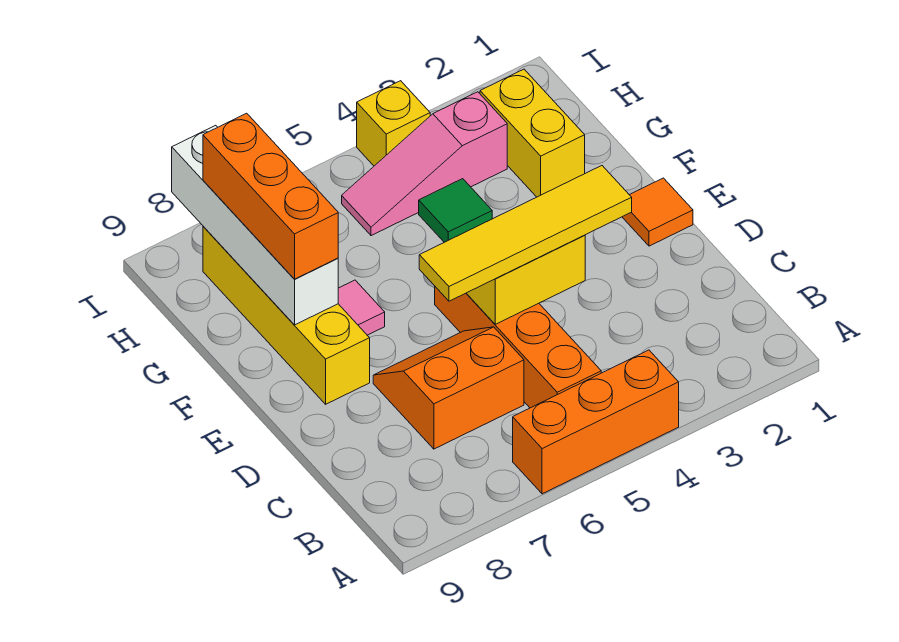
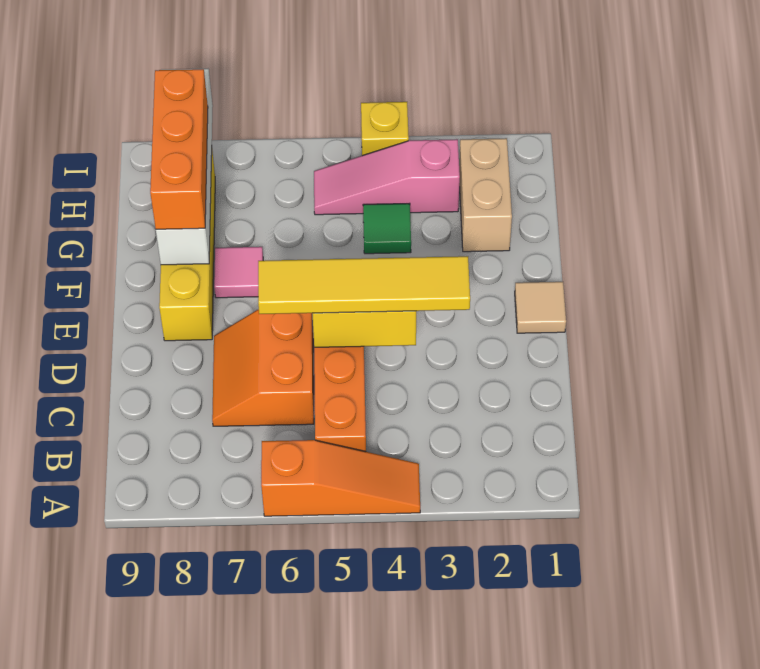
orange 1x3 brick [513,350,679,494] -> orange 1x3 slope [261,440,420,516]
orange 2x2 slope [373,327,524,449] -> orange 2x2 slope turned to [212,309,314,426]
orange 1x1 tile [622,178,693,246] -> tan 1x1 tile [515,282,566,333]
yellow 1x2 brick [480,69,585,197] -> tan 1x2 brick [459,138,512,252]

